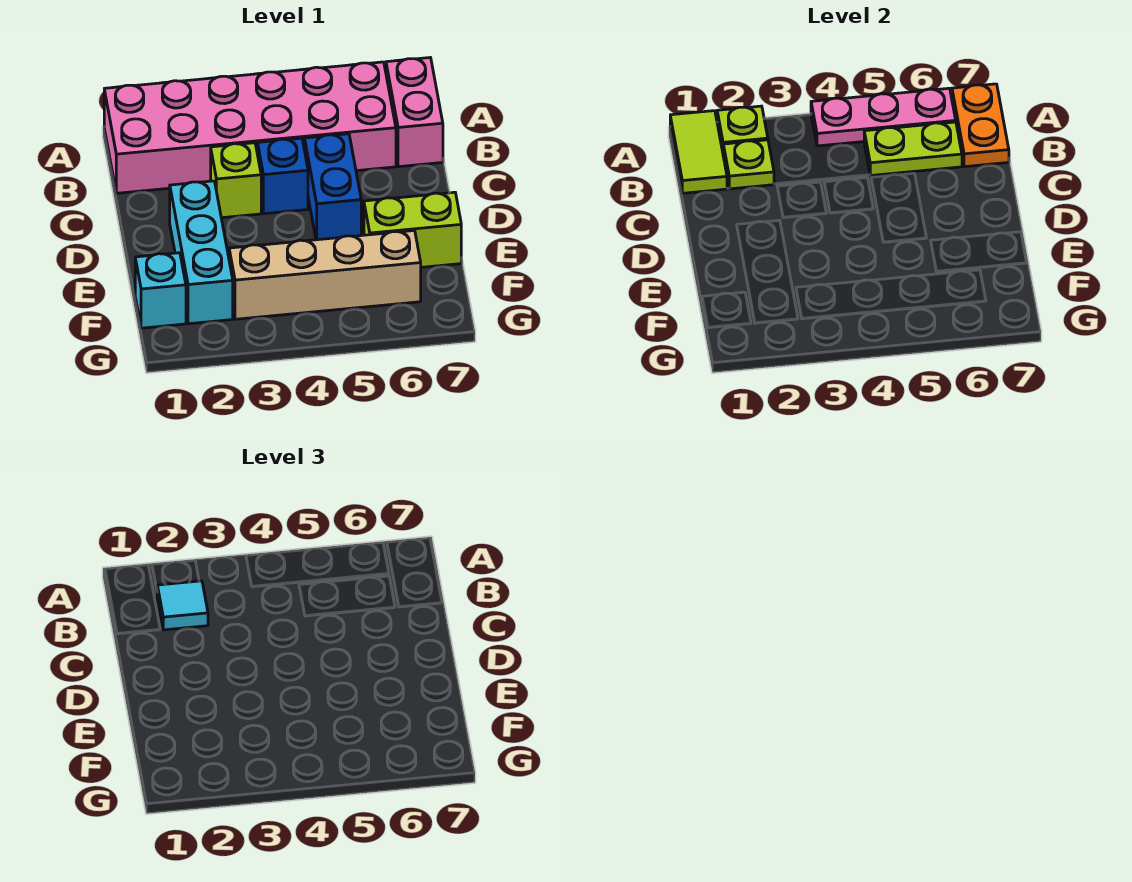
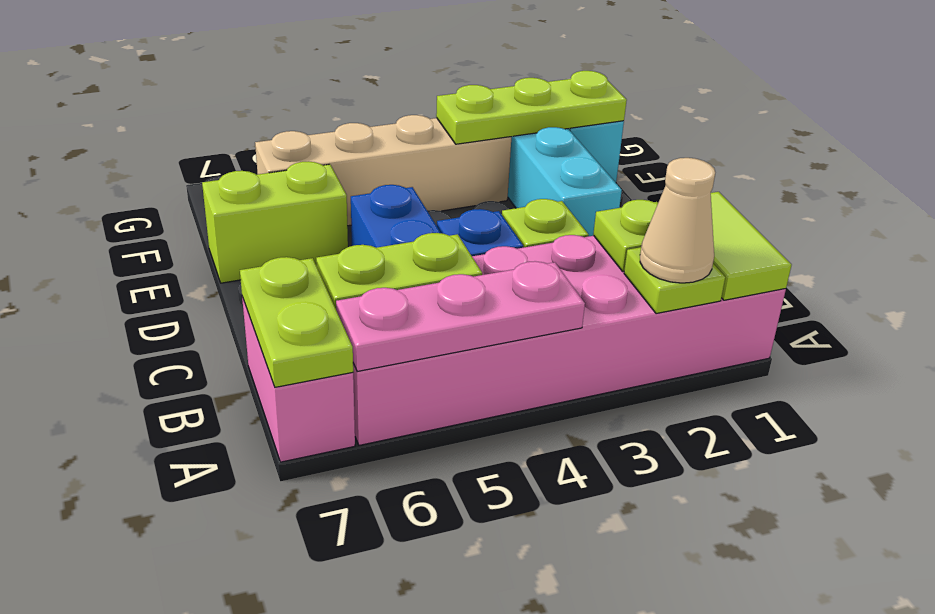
none -> tan 1x1 cone [640,158,715,283]
orange 1x2 plate [952,84,1009,167] -> lime 1x2 plate [240,257,353,387]
cyan 1x1 tile [157,581,208,630] -> none
none -> lime 1x3 plate [436,71,627,144]

